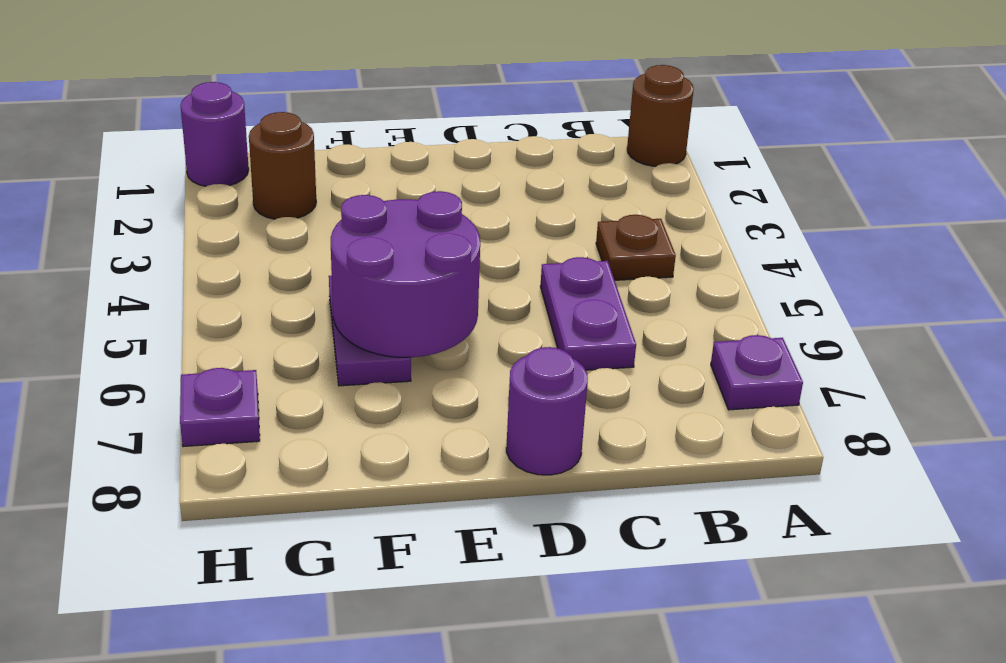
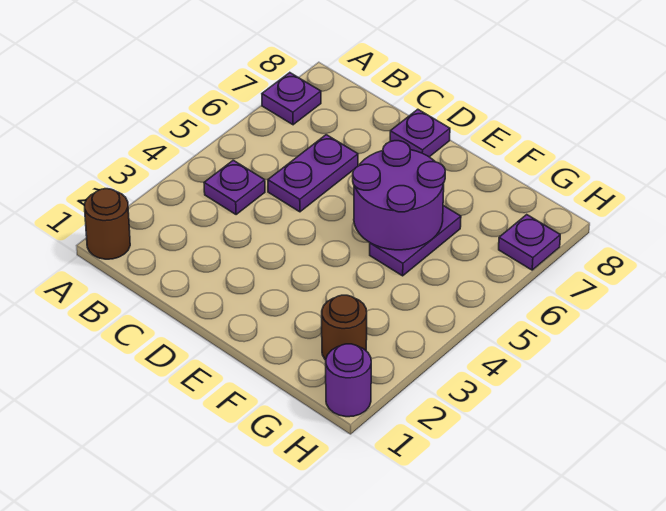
brown 1x1 plate [596,215,676,280] -> purple 1x1 plate [204,160,265,215]
purple 1x1 round brick [506,347,588,475] -> purple 1x1 plate [390,109,450,157]

